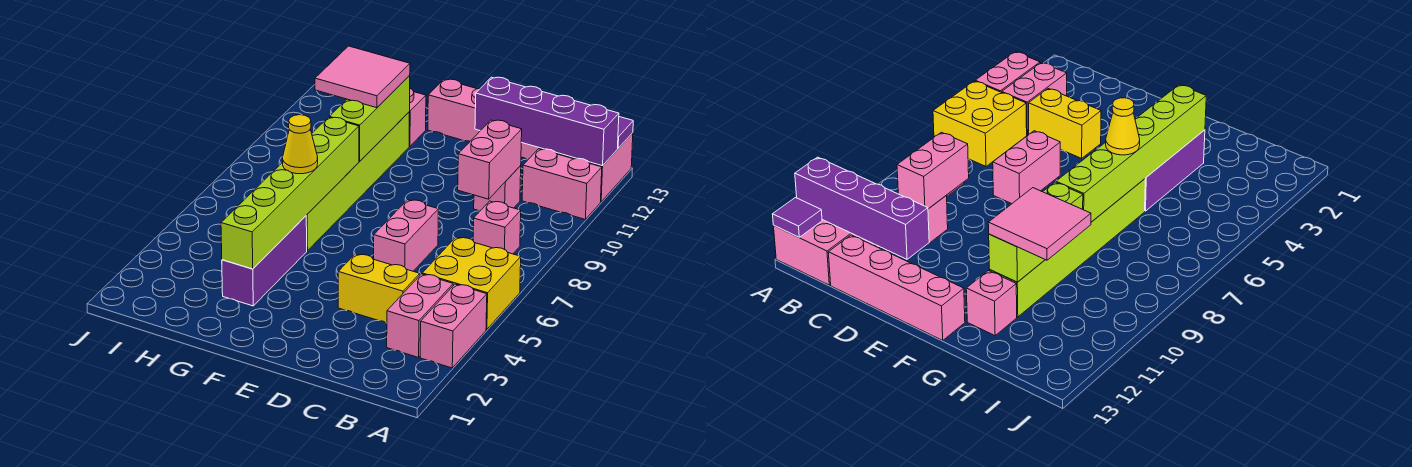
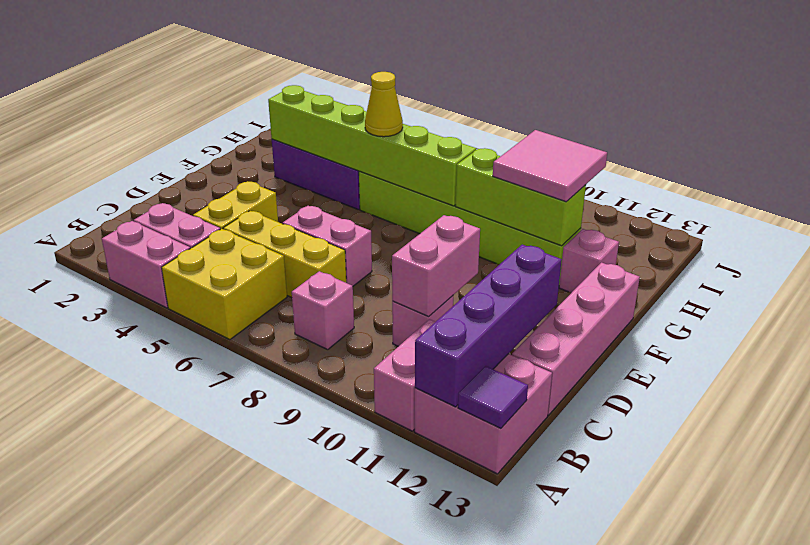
none -> yellow 1x3 brick [223,211,346,298]
pink 1x2 brick [458,120,522,199] -> pink 1x2 brick turned to [392,215,480,317]

